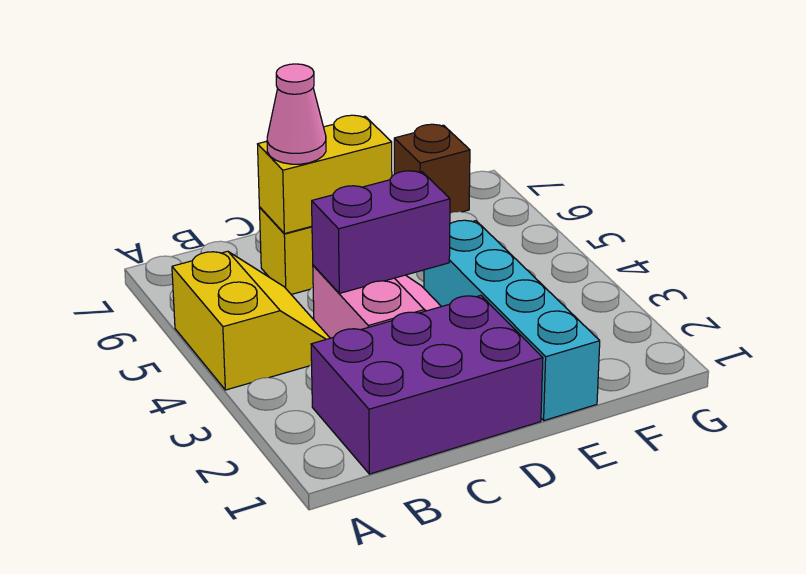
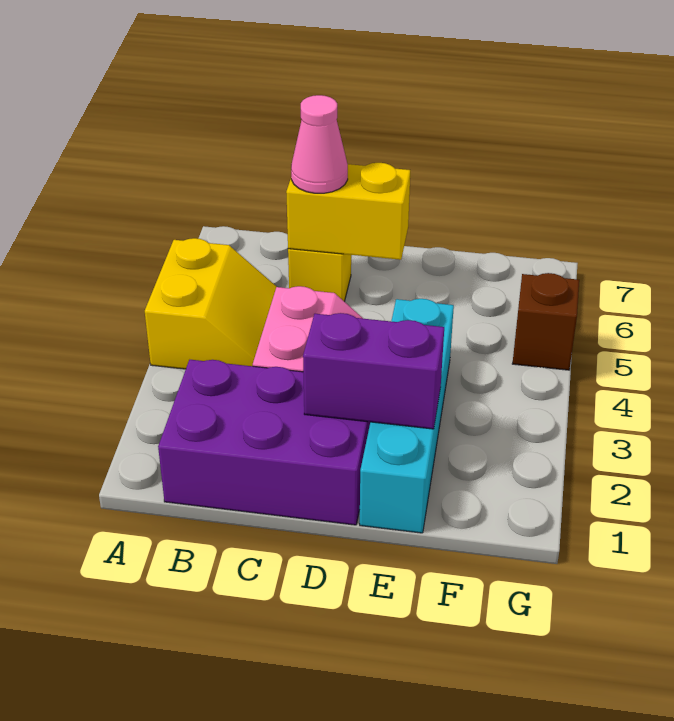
purple 1x2 brick [312,171,450,293] -> purple 1x2 brick moved to [303,313,444,429]
brown 1x1 brick [394,124,470,213] -> brown 1x1 brick moved to [512,273,579,370]

